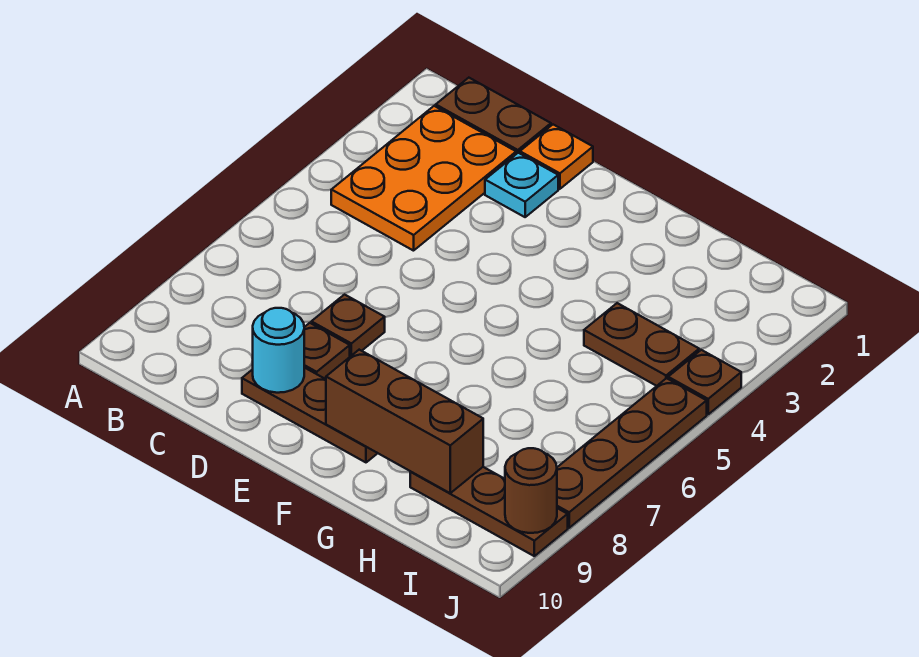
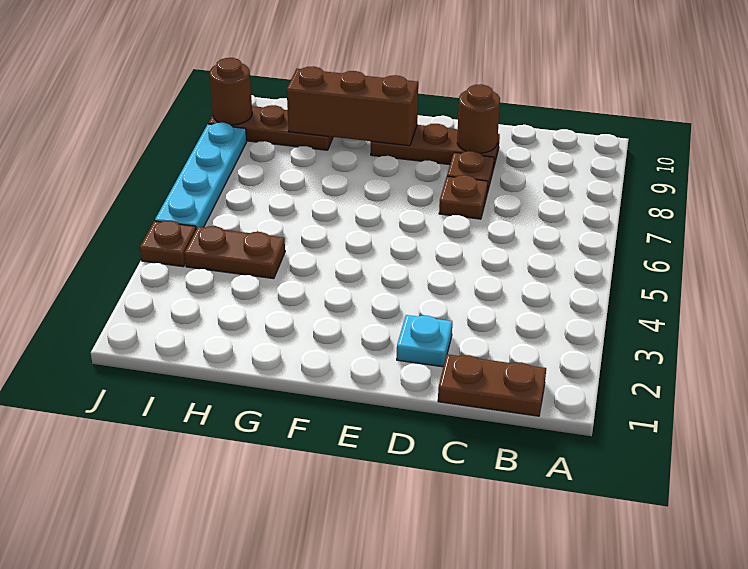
orange 2x3 plate [331,106,516,251] -> none
orange 1x1 plate [520,125,593,189] -> none
cyan 1x1 round brick [253,308,304,393] -> brown 1x1 round brick [457,84,500,153]
brown 1x4 plate [557,378,707,528] -> cyan 1x4 plate [155,123,247,229]

